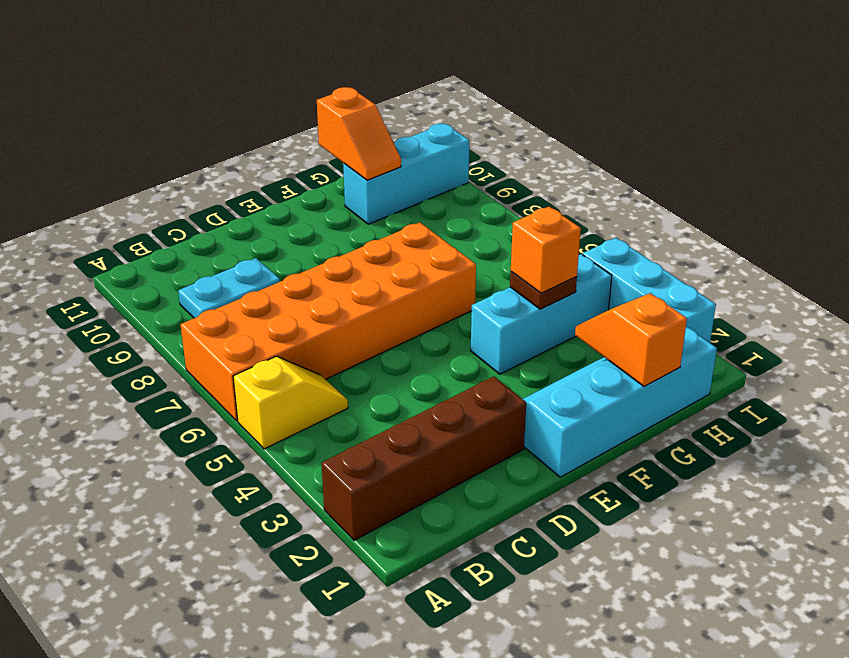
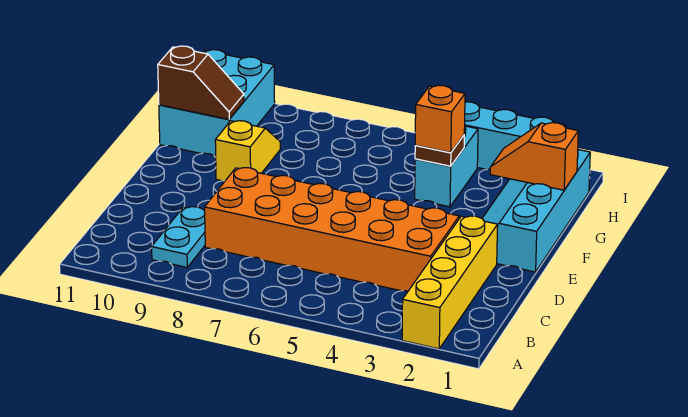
brown 1x4 brick [322,376,526,540] -> yellow 1x4 brick [402,216,498,349]
yellow 1x2 slope [233,356,348,449] -> yellow 1x2 slope moved to [215,121,280,181]
orange 2x6 brick [180,223,476,421] -> orange 2x6 brick turned to [205,168,459,291]
cyan 1x3 brick [471,254,612,374] -> cyan 1x2 brick [415,126,478,207]
cyan 1x3 brick [343,124,469,224] -> cyan 2x3 brick [159,50,275,157]
orange 1x2 slope [317,87,401,180] -> brown 1x2 slope [158,46,244,119]

